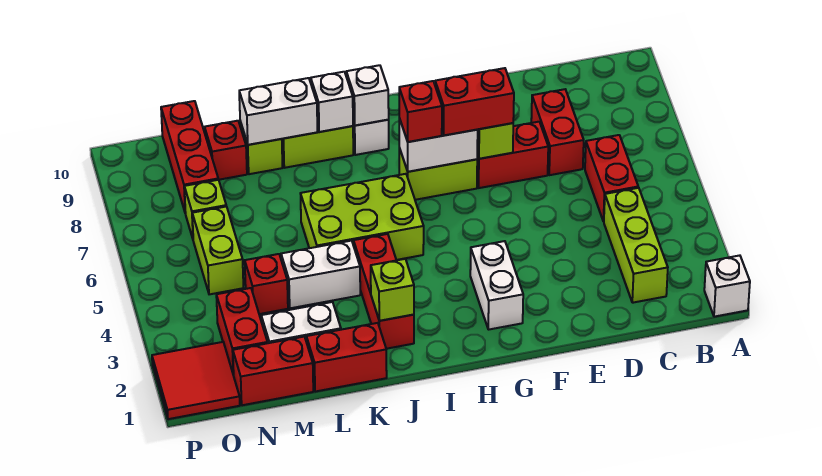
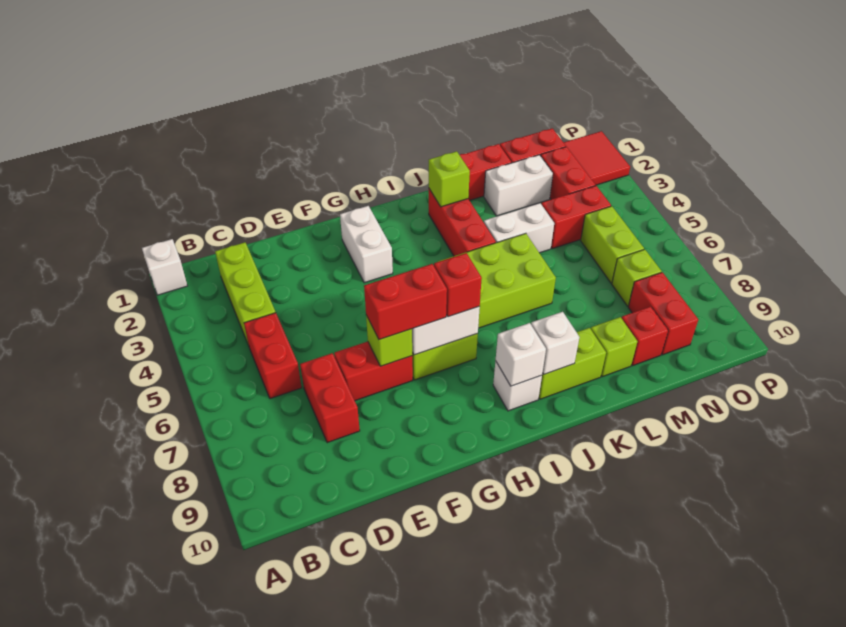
white 1x2 brick [239,78,317,145] -> none
red 1x1 brick [245,254,288,314] -> red 1x2 brick [541,186,611,249]
red 1x3 brick [161,101,218,213] -> red 1x2 brick [628,272,698,355]

